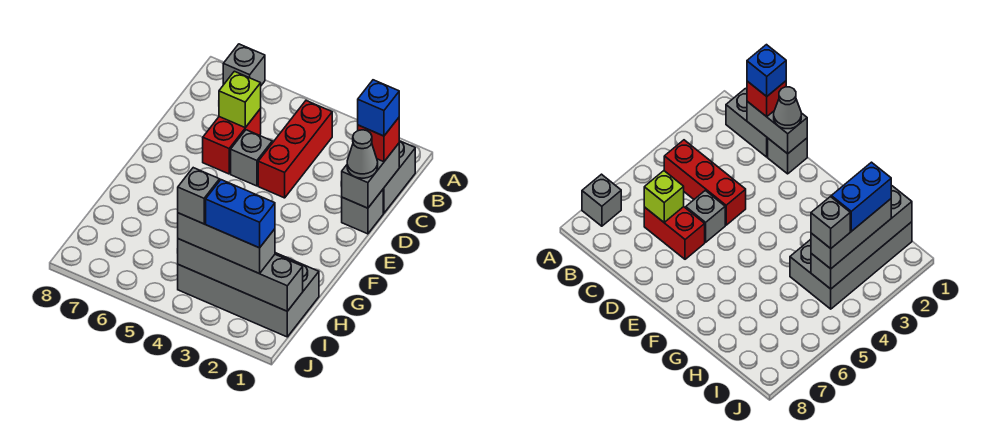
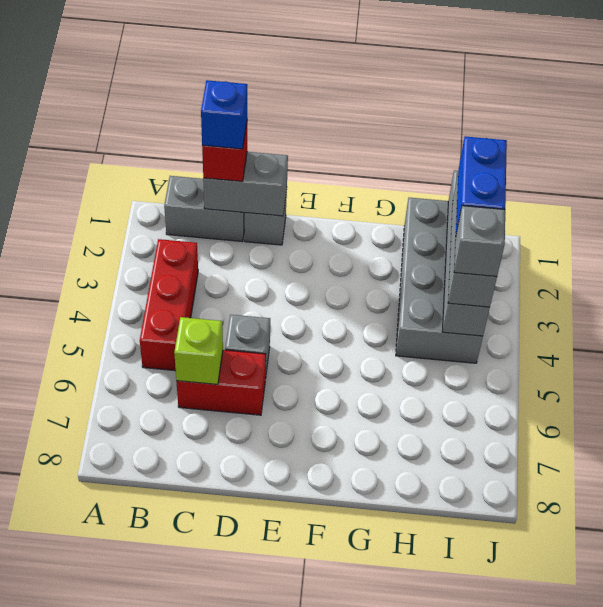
grey 1x1 brick [223,44,265,85] -> none
red 1x3 brick [258,101,332,198] -> red 1x3 brick turned to [140,239,198,371]
grey 1x1 cone [347,130,378,178] -> none

